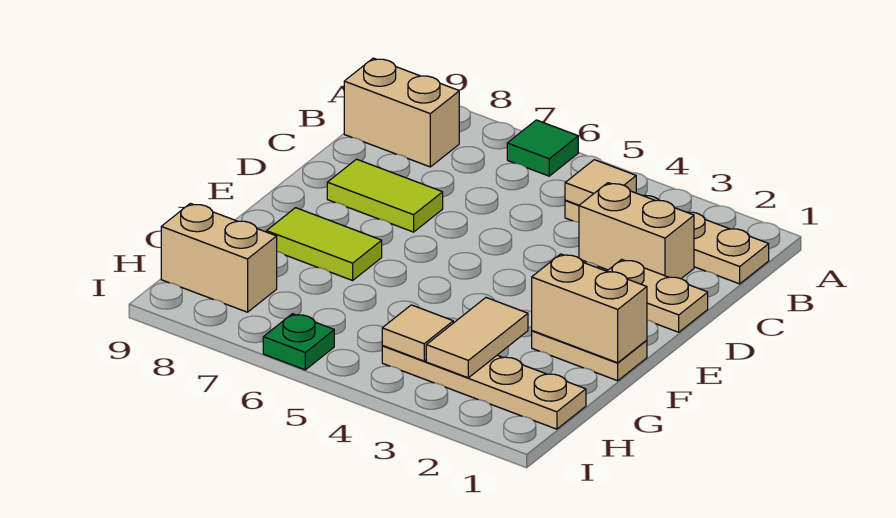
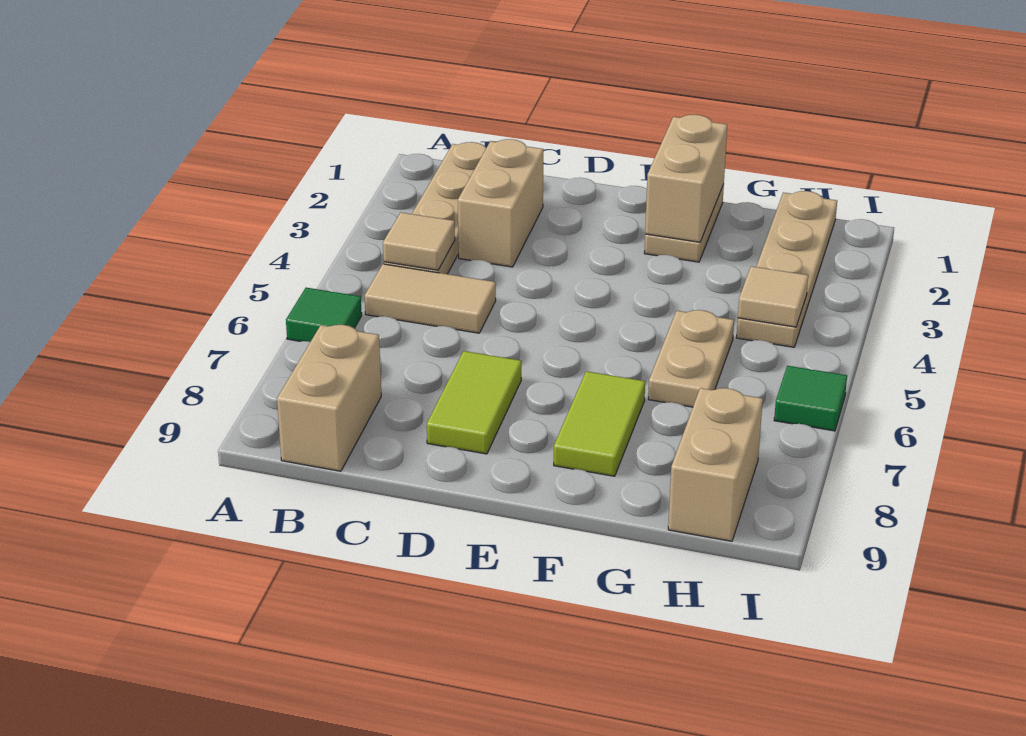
tan 1x2 plate [607,259,708,332] -> tan 1x2 plate moved to [648,310,734,407]
tan 1x2 tile [426,298,528,378] -> tan 1x2 tile moved to [365,264,496,333]
green 1x1 plate [263,314,334,370] -> green 1x1 tile [774,366,847,431]

